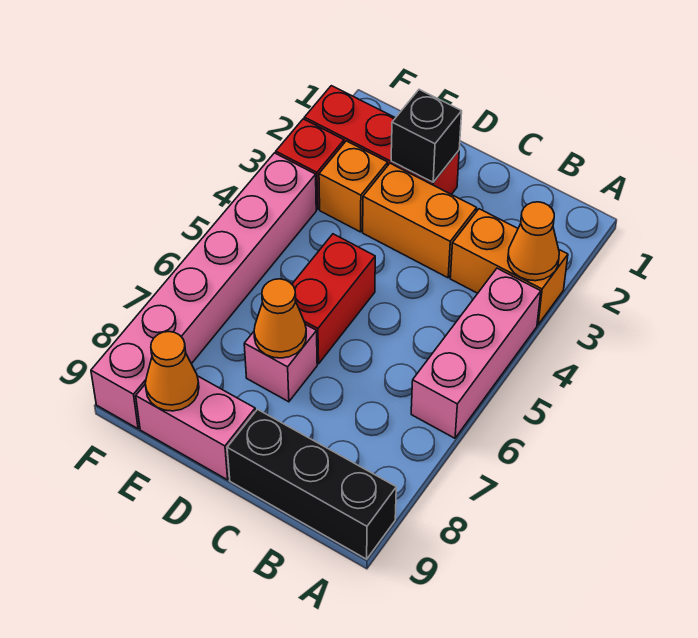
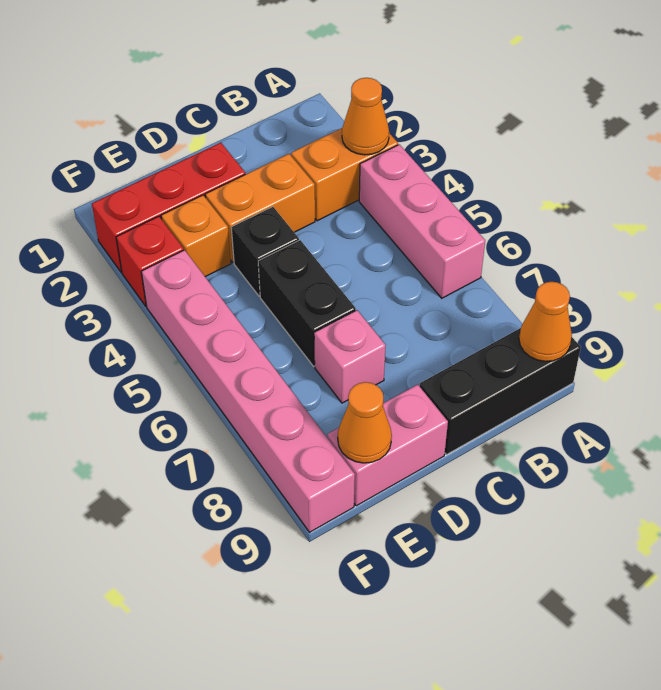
black 1x1 brick [391,90,462,182] -> black 1x1 brick moved to [231,207,299,296]
red 1x2 brick [292,234,375,364] -> black 1x2 brick [258,240,356,366]
orange 1x1 cone [254,279,306,358] -> orange 1x1 cone moved to [519,282,572,361]

